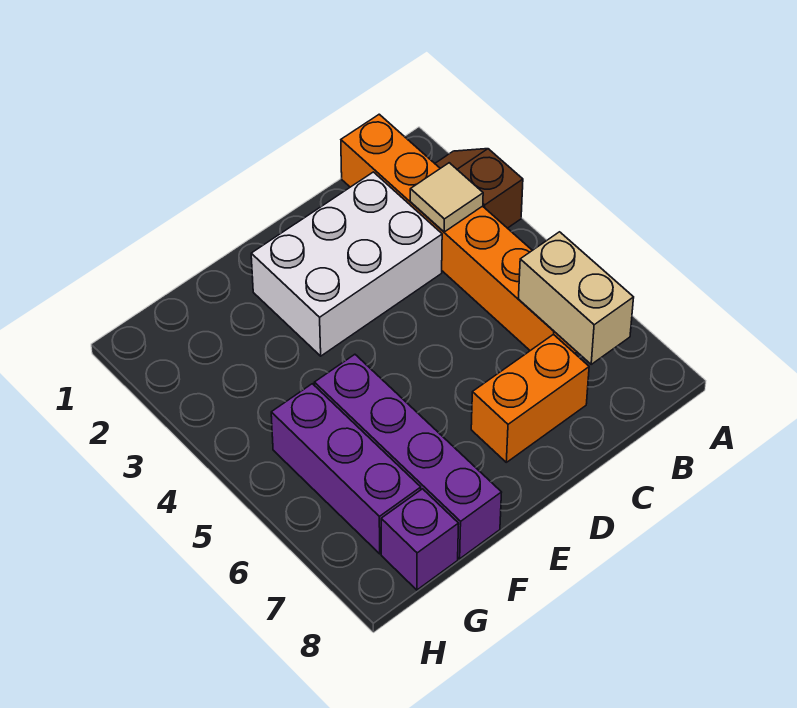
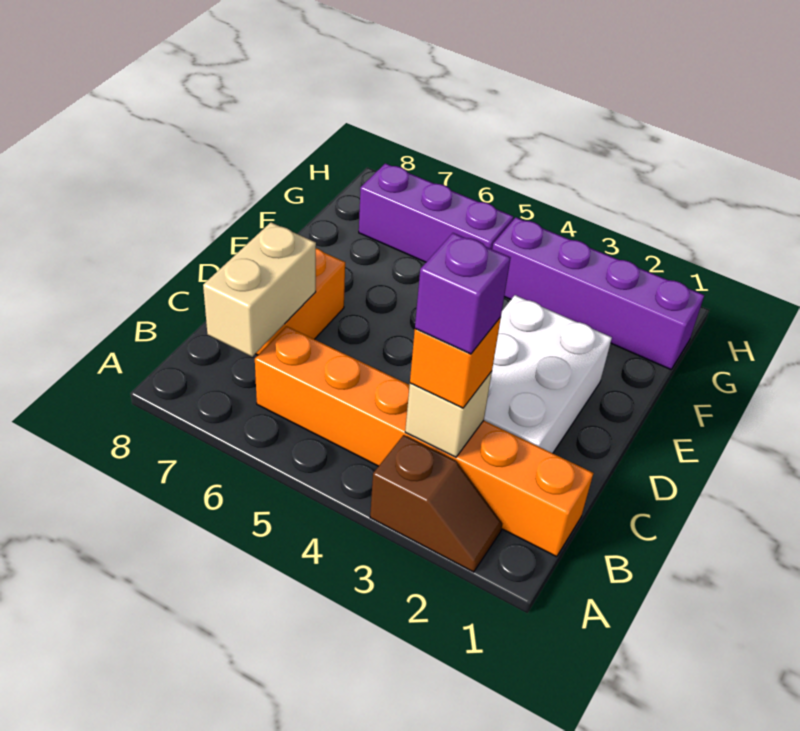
tan 1x1 tile [410,163,483,232] -> tan 1x1 brick [405,371,492,457]
none -> orange 1x1 brick [410,317,501,408]
tan 1x2 brick [518,232,634,364] -> tan 1x2 brick turned to [203,222,316,357]
purple 1x4 brick [314,354,502,559] -> purple 1x4 brick moved to [492,217,704,369]
purple 1x1 brick [381,489,459,590] -> purple 1x1 brick moved to [415,233,511,354]

